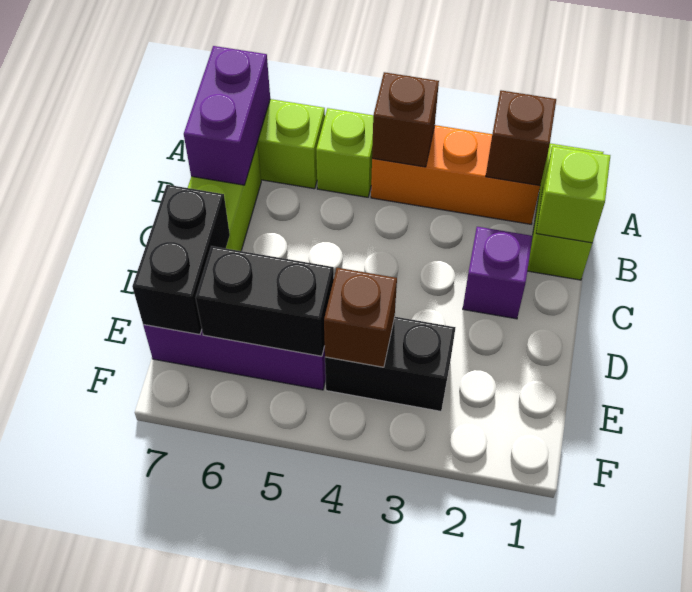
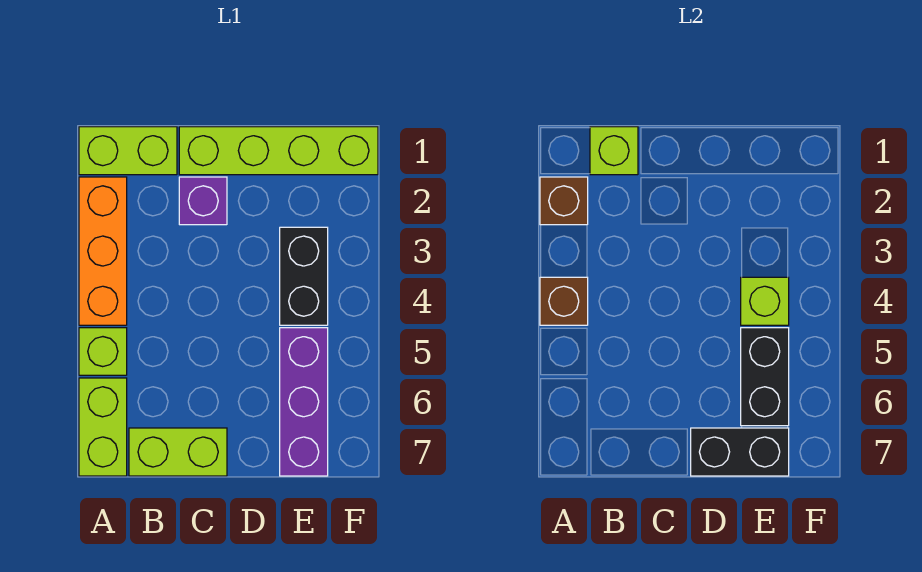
purple 1x2 brick [184,46,270,185] -> none
none -> lime 1x4 brick [179,127,378,175]
brown 1x1 brick [324,268,397,367] -> lime 1x1 brick [741,277,789,325]

